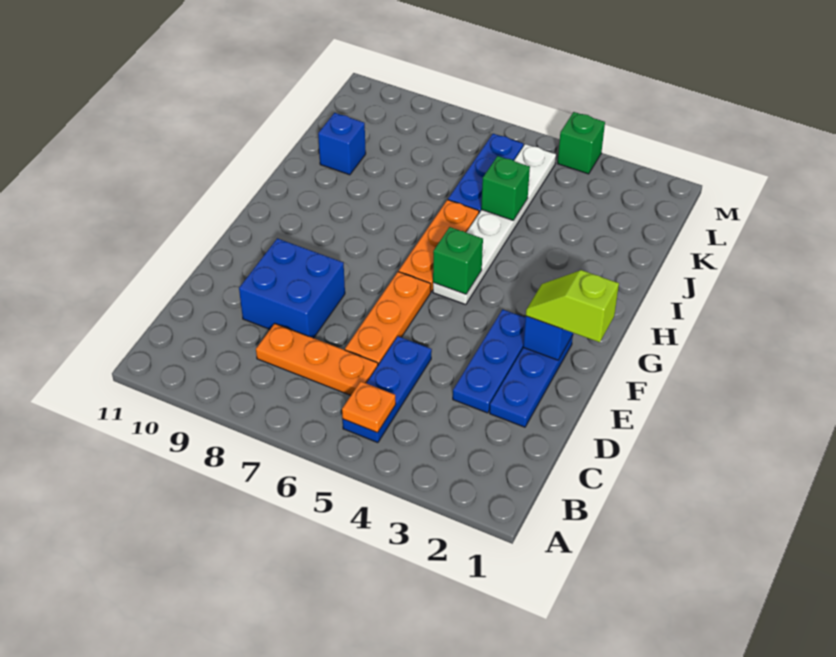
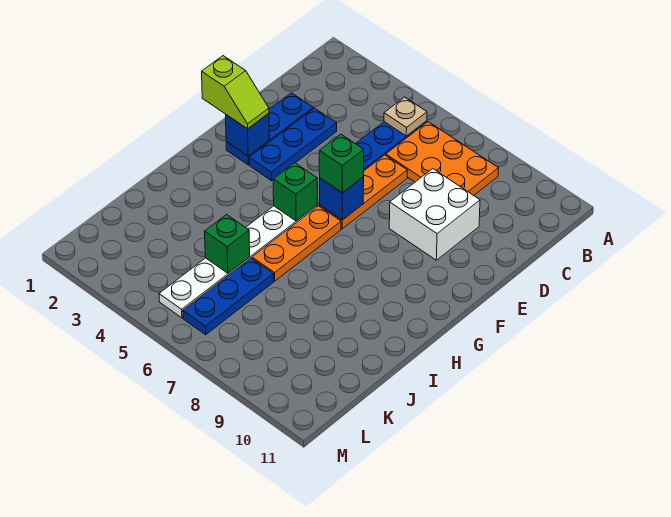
orange 1x1 plate [342,381,396,433] -> tan 1x1 plate [384,97,427,136]
orange 1x3 plate [256,324,378,395] -> orange 2x3 plate [386,122,498,195]
blue 2x2 brick [239,238,345,338] -> white 2x2 brick [389,169,480,260]
blue 1x1 brick [318,113,366,175] -> blue 1x1 brick moved to [320,177,364,220]
green 1x1 brick [558,112,605,174] -> green 1x1 brick moved to [319,134,364,193]

